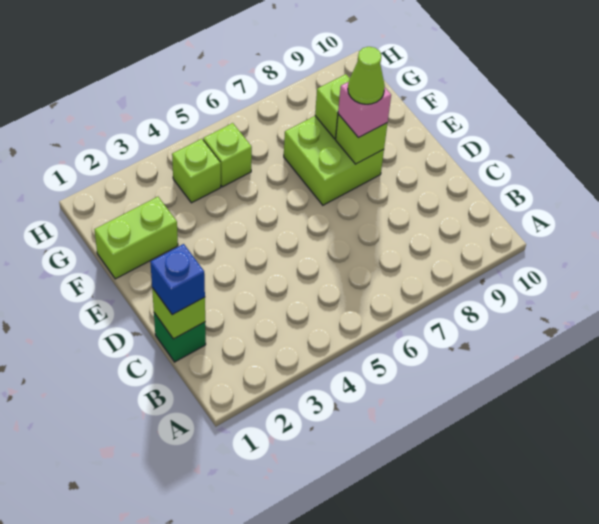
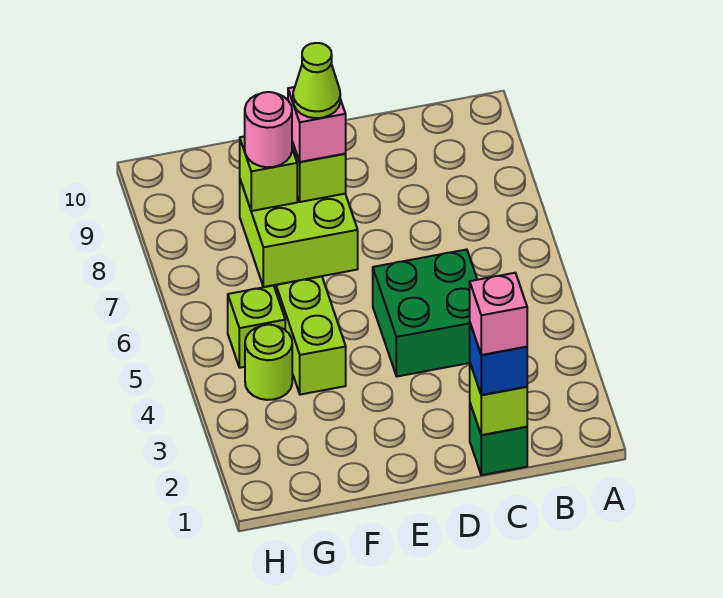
none -> pink 1x1 brick [470,273,527,355]
none -> green 2x2 brick [373,249,477,376]
lime 1x2 brick [94,197,178,279] -> lime 1x2 brick moved to [276,276,346,395]
none -> pink 1x1 round brick [245,92,292,167]
lime 1x1 brick [172,139,221,203] -> lime 1x1 round brick [245,325,292,400]

